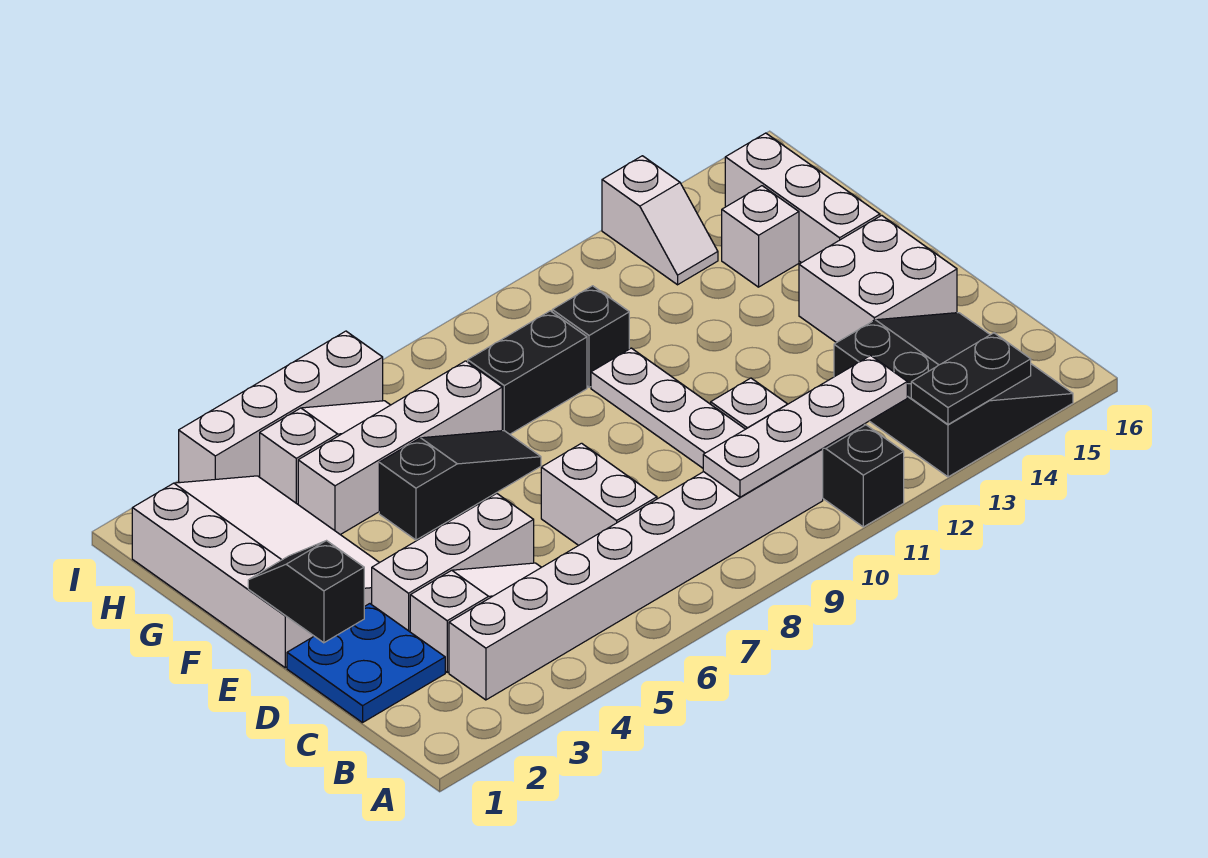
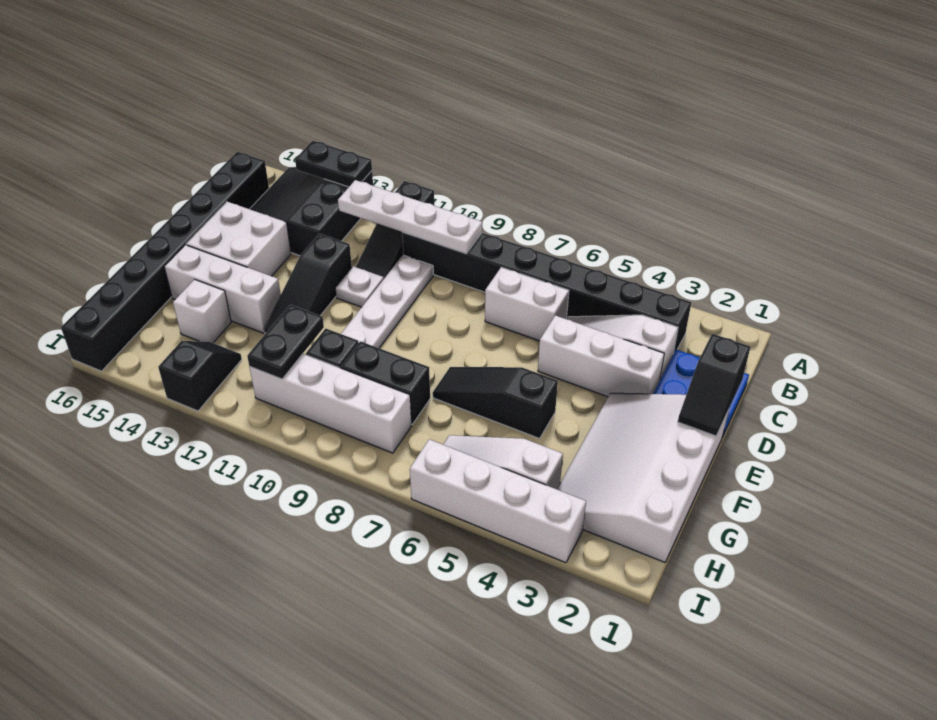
white 1x8 brick [449,449,823,700] -> black 1x8 brick [402,232,691,354]
none -> black 1x8 brick [61,152,269,371]
white 1x2 brick [541,443,657,545] -> white 1x2 brick turned to [485,267,569,341]
none -> black 1x3 slope [264,234,352,334]
white 1x3 brick [725,133,880,263] -> white 1x3 brick turned to [164,245,281,333]
white 1x4 brick [298,361,502,535] -> white 1x4 brick moved to [250,354,412,453]
none -> black 1x2 plate [247,305,324,379]
white 1x2 slope [602,156,718,285] -> black 1x2 slope [158,341,242,411]

